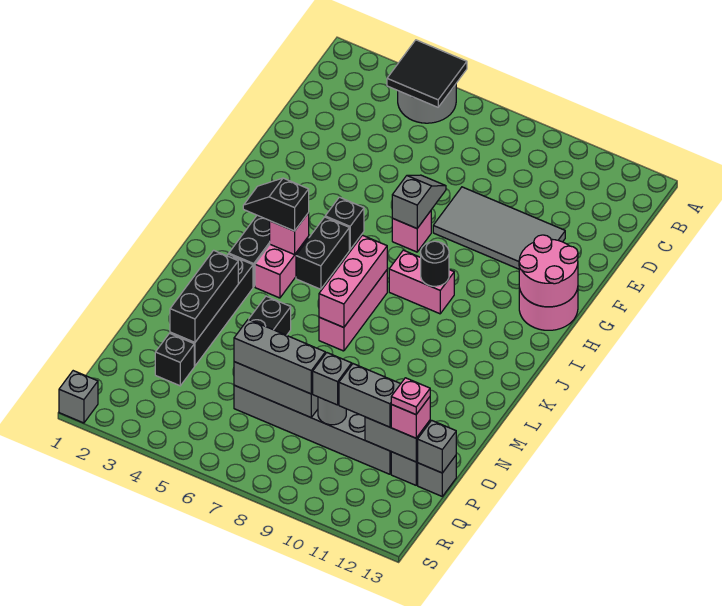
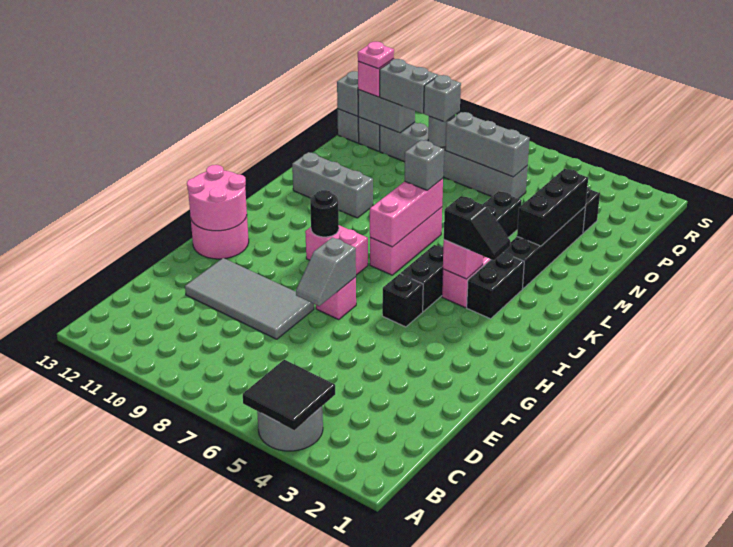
grey 1x3 brick [234,319,325,394] -> grey 1x3 brick moved to [292,152,373,218]
grey 1x1 brick [59,371,98,423] -> grey 1x1 brick moved to [404,140,444,190]

